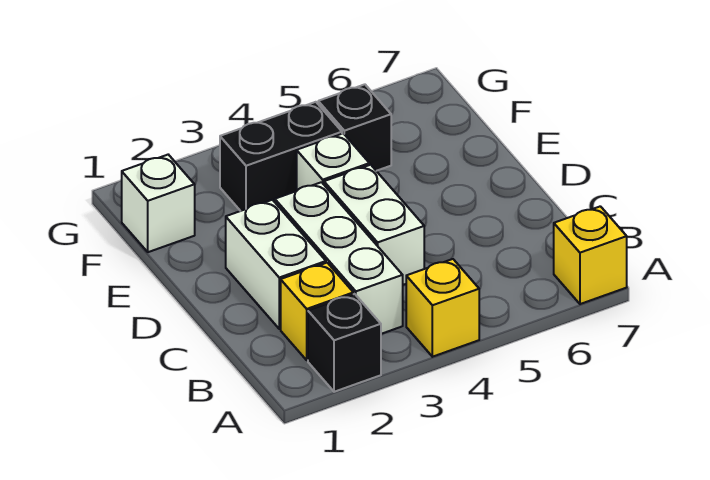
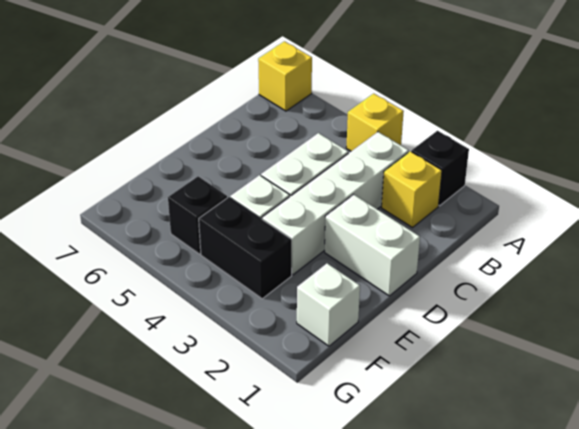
white 1x3 brick [275,182,403,334] -> white 1x4 brick [262,132,409,275]
white 1x2 brick [226,200,326,329] -> white 1x2 brick turned to [325,194,420,296]

